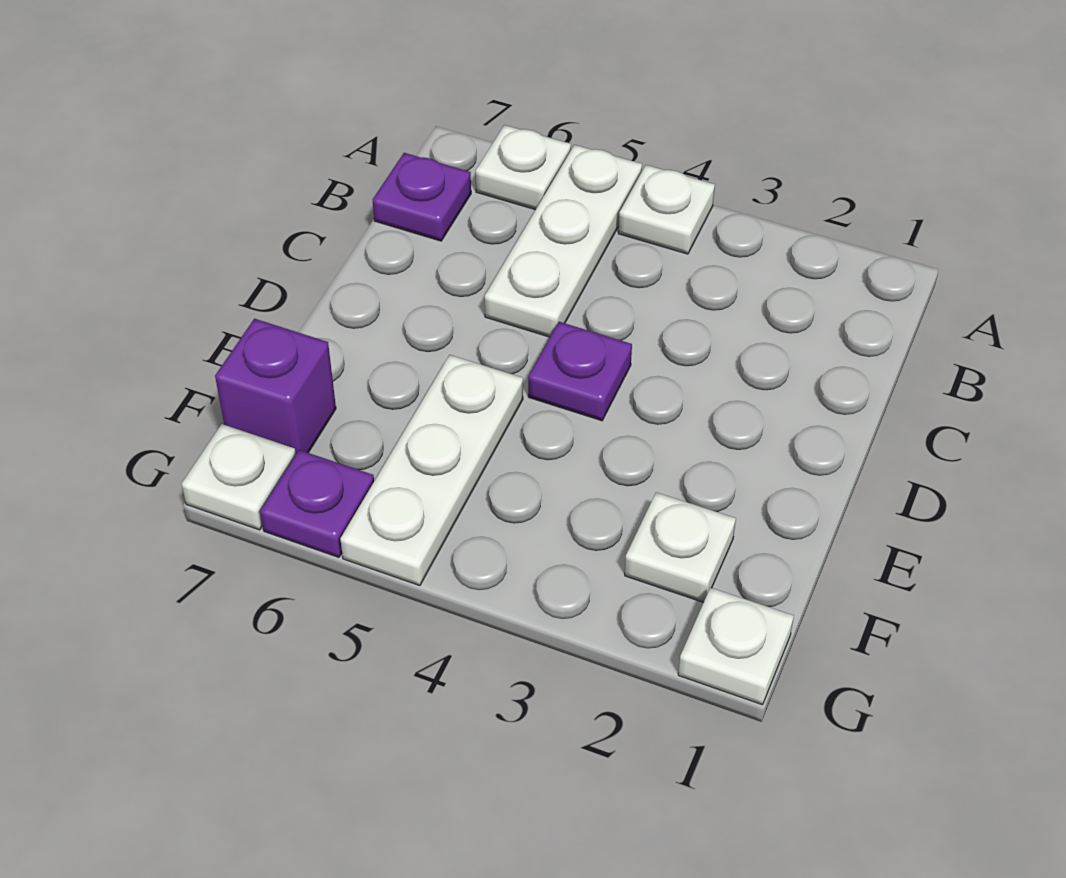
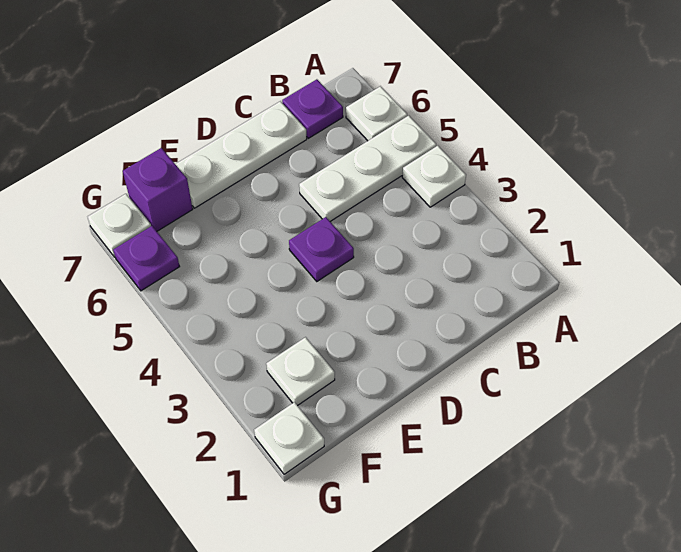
white 1x3 plate [340,355,523,586] -> white 1x3 plate moved to [176,101,307,208]

